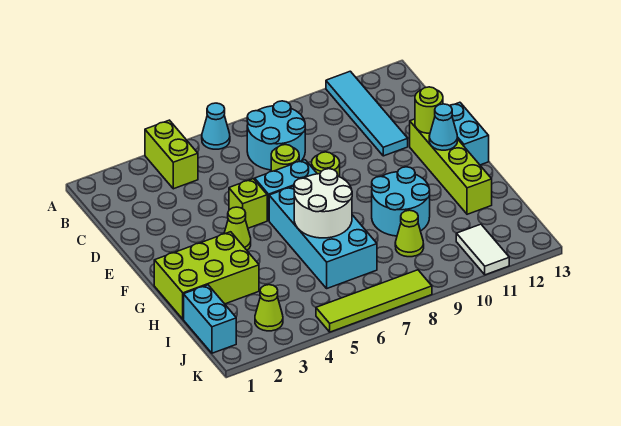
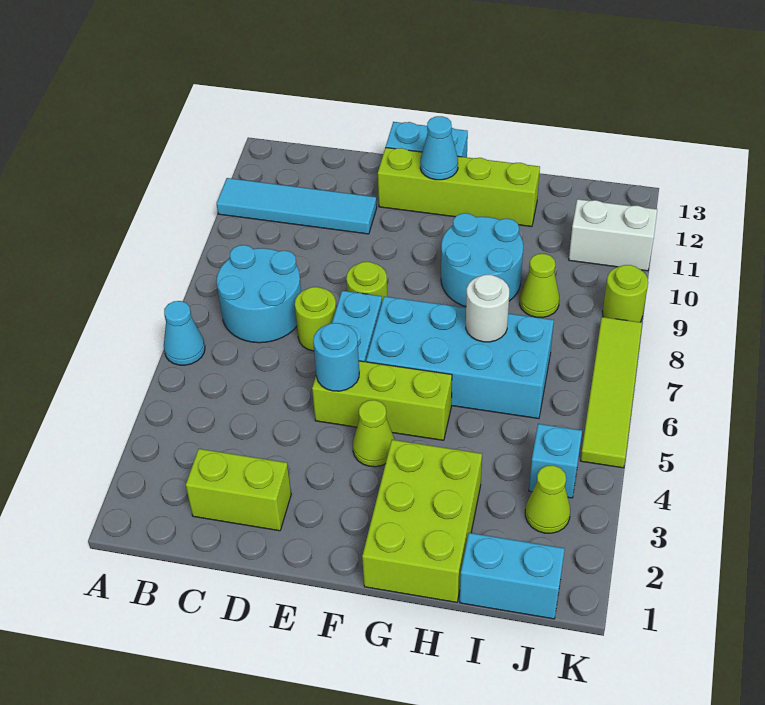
lime 1x2 brick [145,120,198,189] -> lime 1x2 brick moved to [186,449,291,531]
lime 1x1 brick [229,179,267,228] -> lime 1x3 brick [312,361,452,440]
none -> cyan 1x1 round brick [313,323,359,391]
lime 1x1 round brick [415,87,443,133] -> lime 1x1 round brick moved to [602,265,648,322]
white 2x2 round brick [294,169,352,238] -> white 1x1 round brick [466,274,509,342]
none -> cyan 1x1 brick [529,424,582,498]
white 1x2 tile [456,224,509,275] -> white 1x2 brick [569,199,657,271]

